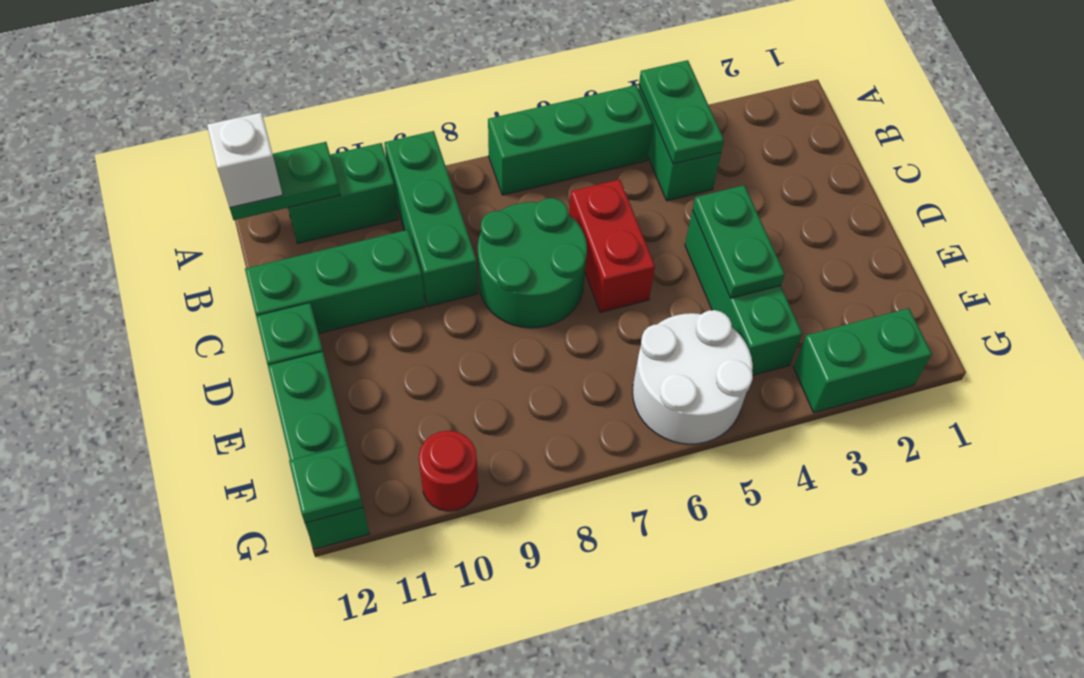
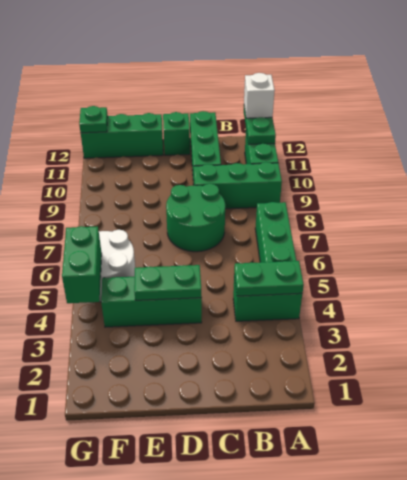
red 1x2 brick [569,179,655,312] -> none
green 1x2 brick [793,308,932,413] -> green 1x2 brick moved to [62,226,102,303]
red 1x1 round brick [419,431,478,511] -> none

